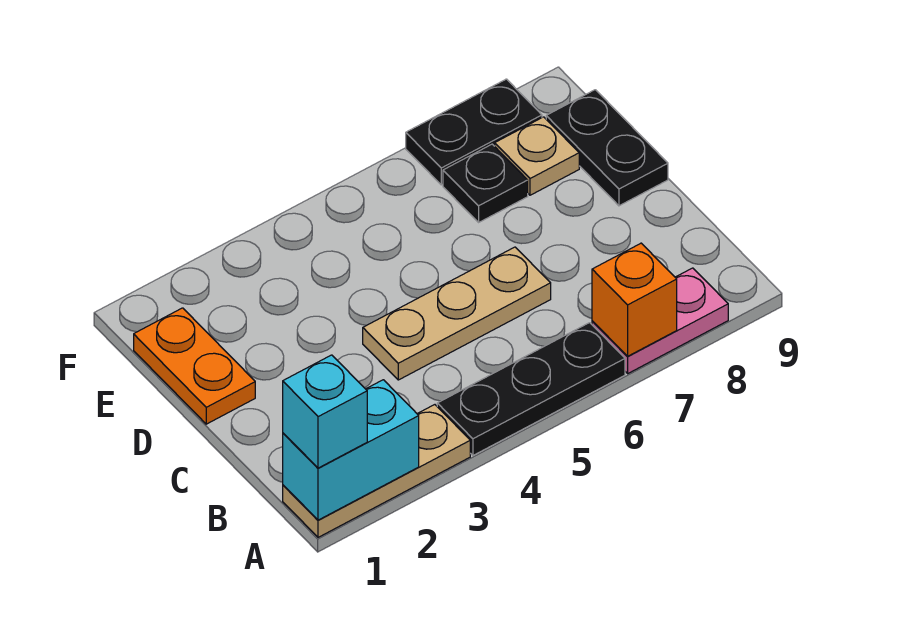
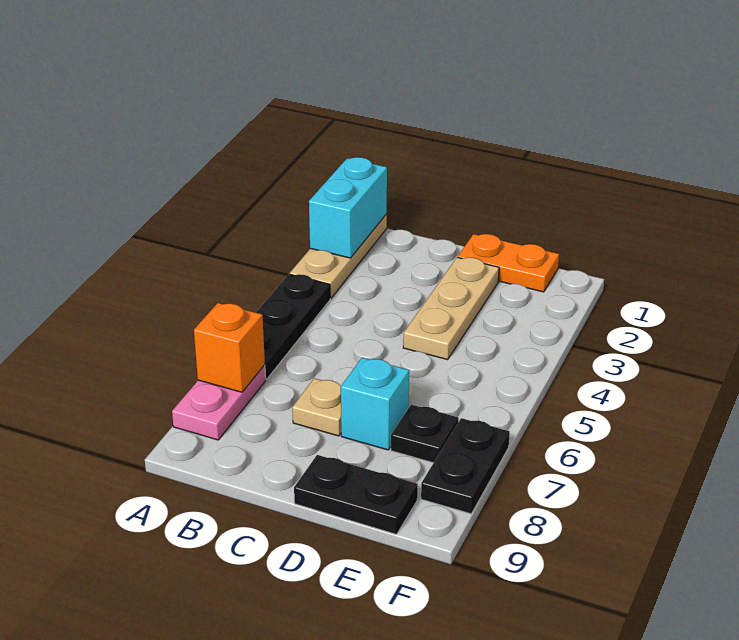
cyan 1x1 brick [283,355,367,468] -> cyan 1x1 brick moved to [341,358,409,450]
tan 1x3 plate [363,247,551,380] -> tan 1x3 plate moved to [403,257,499,360]
tan 1x1 plate [495,117,579,195] -> tan 1x1 plate moved to [292,378,341,436]

